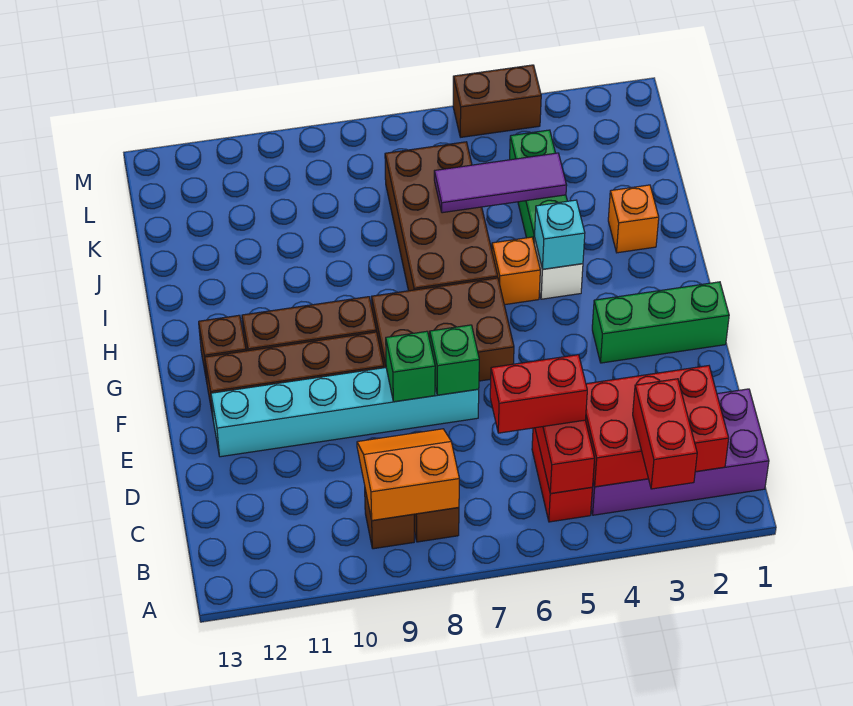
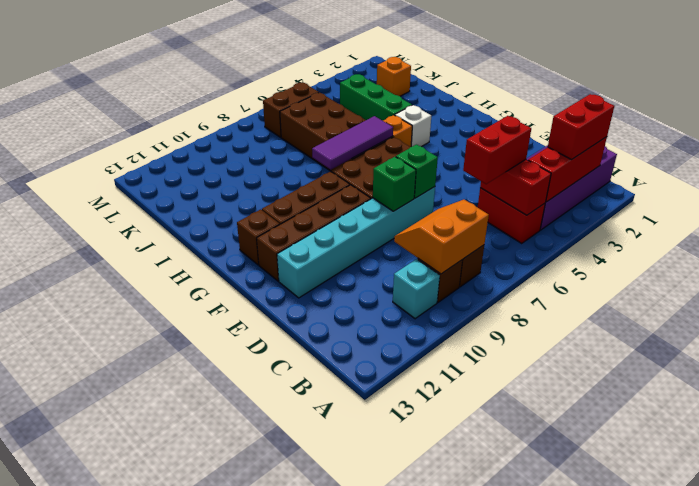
red 1x2 brick [633,379,697,489] -> red 1x2 brick turned to [548,94,614,160]
red 2x3 brick [585,366,729,487] -> red 1x3 brick [528,137,607,202]
green 1x3 brick [592,282,729,363] -> none
cyan 1x1 brick [535,200,585,269] -> cyan 1x1 brick moved to [393,259,440,319]
orange 1x1 brick [608,185,659,253] -> orange 1x1 brick moved to [377,57,411,96]
purple 1x3 tile [434,153,567,213] -> purple 1x3 tile moved to [312,116,393,169]
brown 1x2 brick [453,65,541,137] -> brown 1x2 brick moved to [263,82,319,137]

